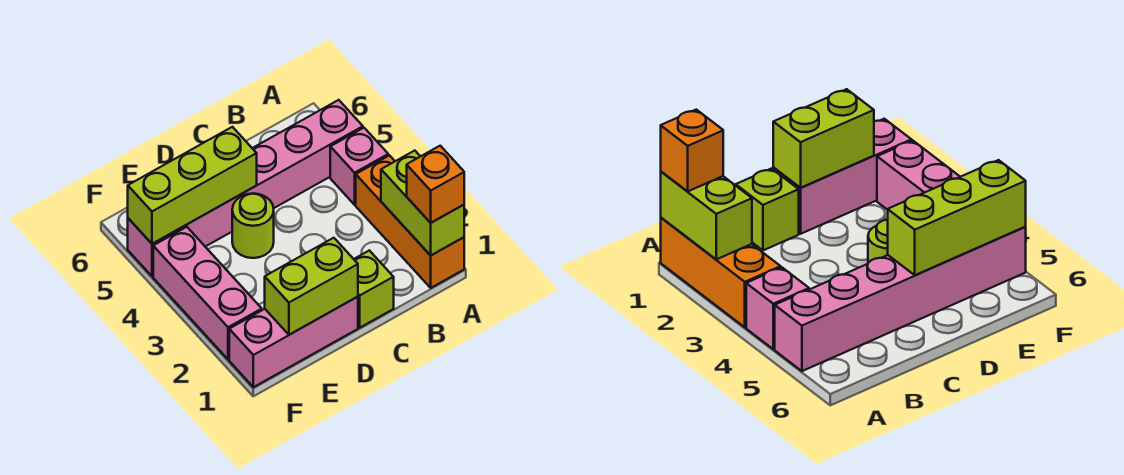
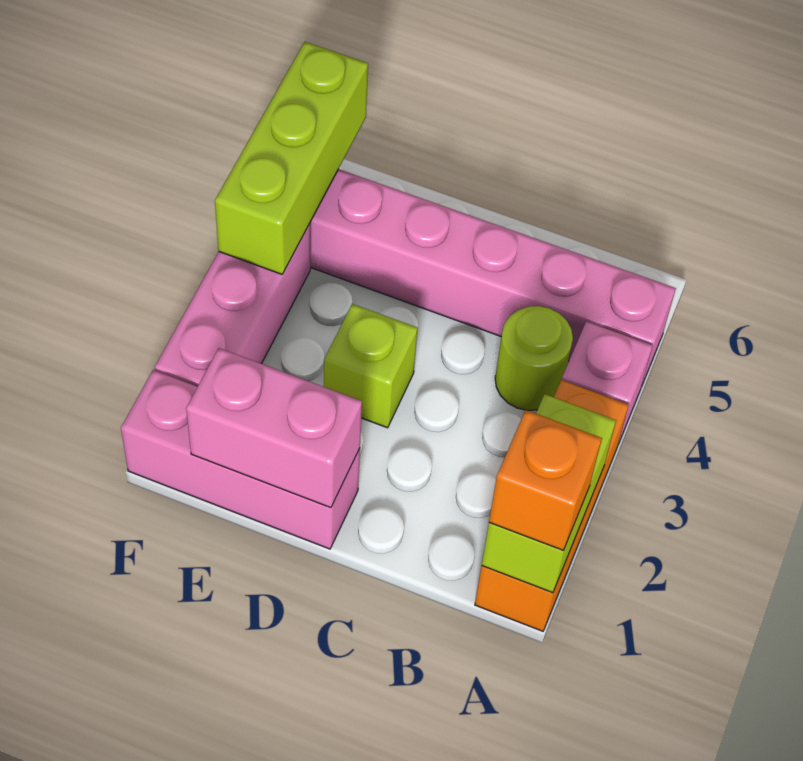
lime 1x1 brick [354,251,394,328] -> lime 1x1 brick moved to [324,304,418,428]
lime 1x2 brick [265,238,358,335] -> pink 1x2 brick [186,348,362,508]
lime 1x1 round brick [232,194,274,258] -> lime 1x1 round brick moved to [495,306,573,410]
lime 1x3 brick [128,127,257,244] -> lime 1x3 brick turned to [215,42,368,274]

